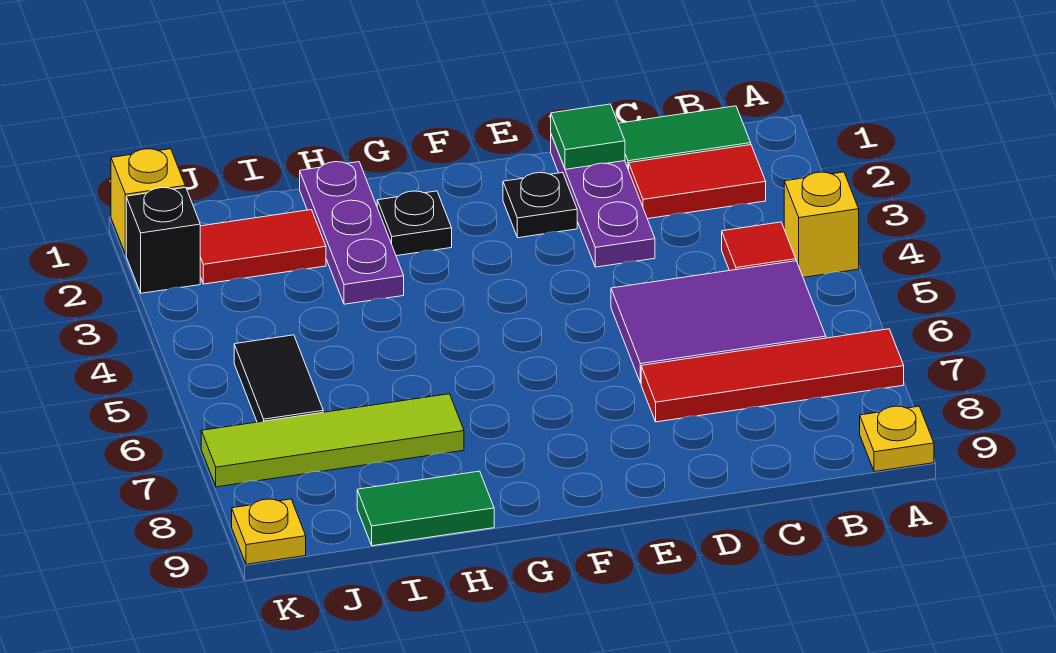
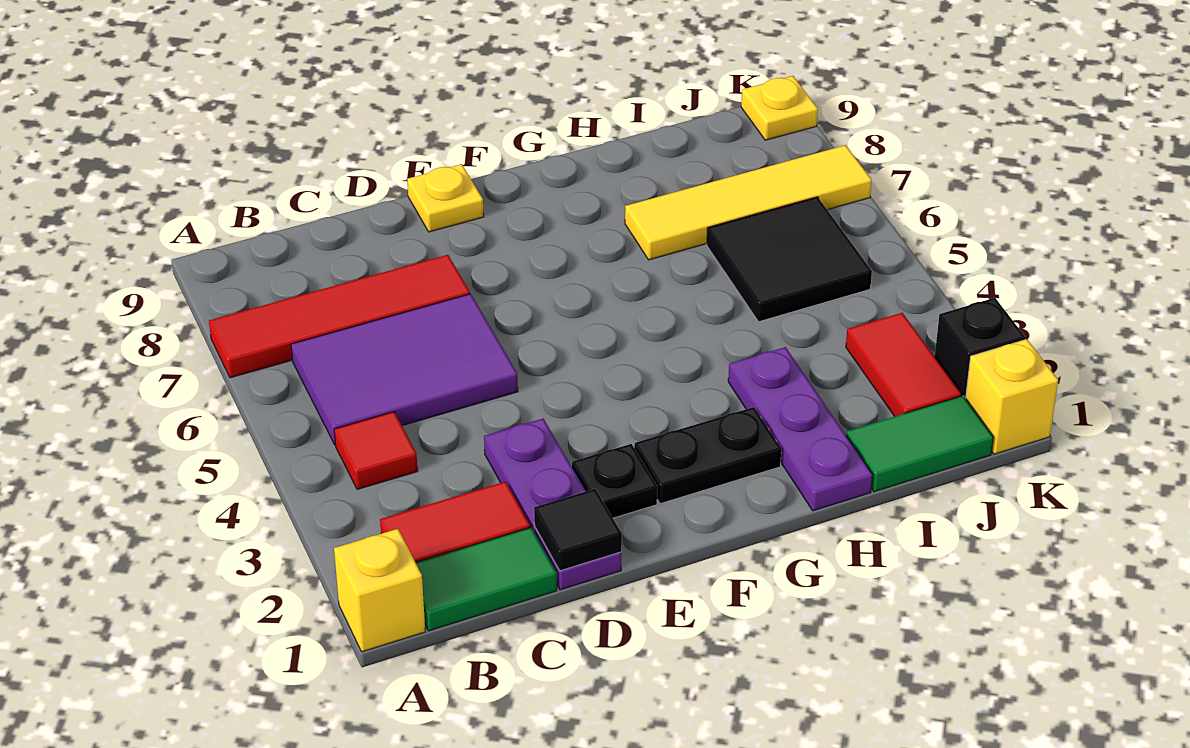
yellow 1x1 brick [784,172,859,277] -> yellow 1x1 brick moved to [334,529,425,652]
yellow 1x1 plate [860,406,934,472] -> yellow 1x1 plate moved to [407,164,484,232]
green 1x1 tile [551,104,625,169] -> black 1x1 tile [534,489,622,571]
black 1x1 plate [377,191,452,256] -> black 1x2 plate [634,407,781,504]
lime 1x4 tile [201,394,464,487] -> yellow 1x4 tile [625,145,872,260]
green 1x2 tile [357,471,494,546] -> green 1x2 tile moved to [846,396,993,492]
red 1x2 tile [200,210,326,284] -> red 1x2 tile turned to [846,313,962,416]
black 1x2 tile [234,335,323,422] -> black 2x2 tile [707,197,872,322]

